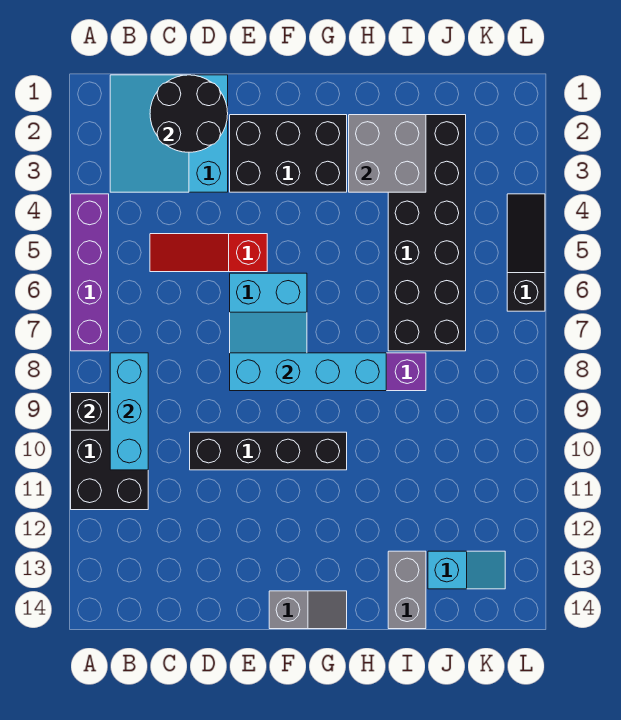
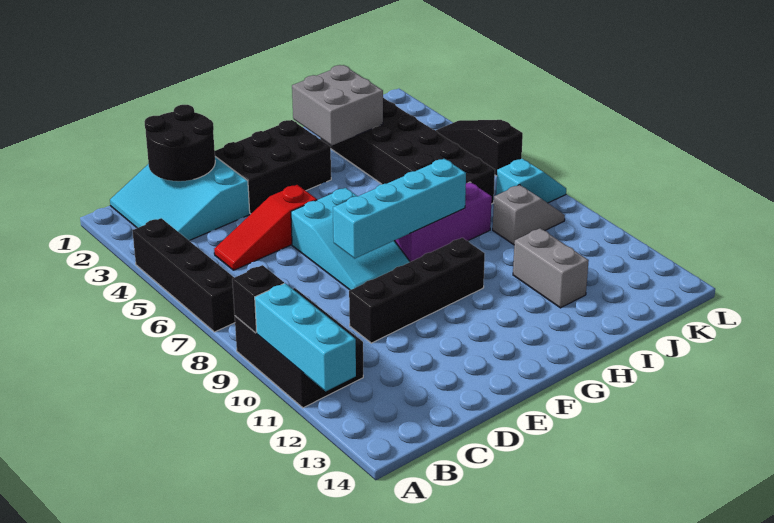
purple 1x4 brick [71,194,109,351] -> black 1x4 brick [132,218,235,332]
cyan 1x3 brick [110,353,148,470] -> cyan 1x3 brick moved to [255,283,356,391]
grey 1x2 slope [269,591,347,629] -> grey 1x2 slope moved to [493,185,565,245]
grey 1x2 brick [388,551,426,629] -> grey 1x2 brick moved to [513,228,589,308]
cyan 1x2 slope [428,551,505,589] -> cyan 1x2 slope moved to [496,159,566,203]

